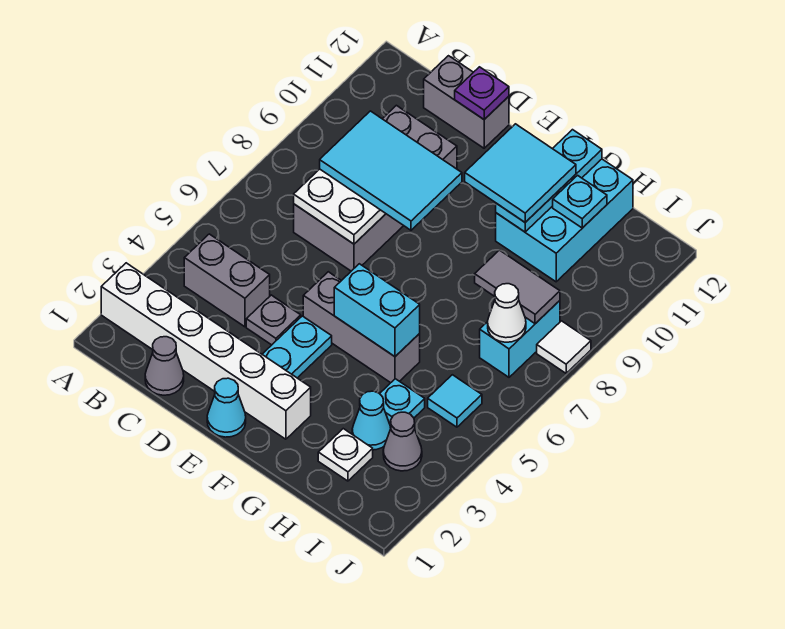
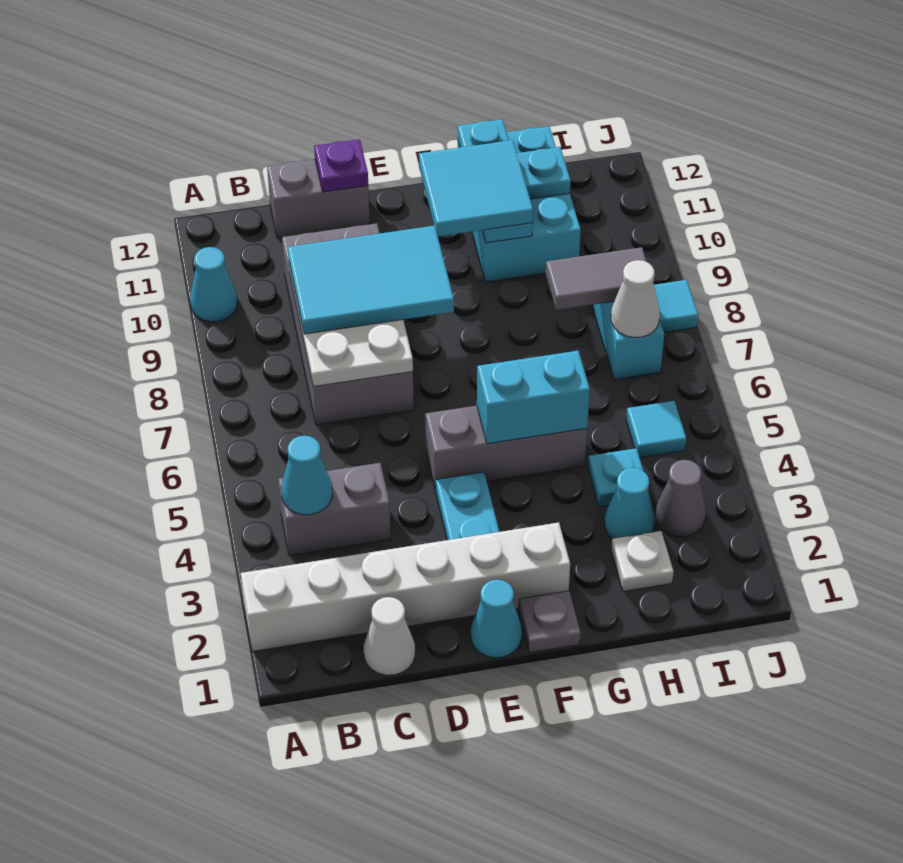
none -> cyan 1x1 cone [190,247,237,322]
none -> cyan 1x1 cone [281,436,332,515]
grey 1x1 cone [145,337,184,395] -> white 1x1 cone [364,597,415,675]
grey 1x1 plate [246,295,301,345] -> grey 1x1 plate moved to [519,591,581,653]
white 1x1 tile [537,321,591,373] -> cyan 1x1 tile [654,280,698,332]

